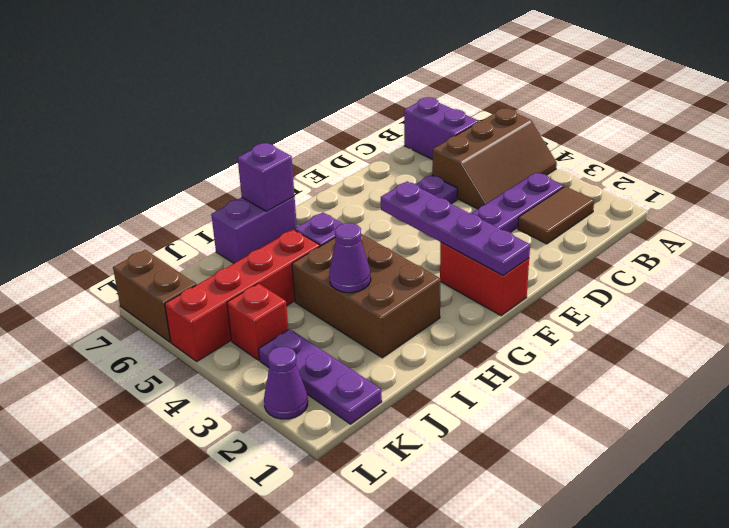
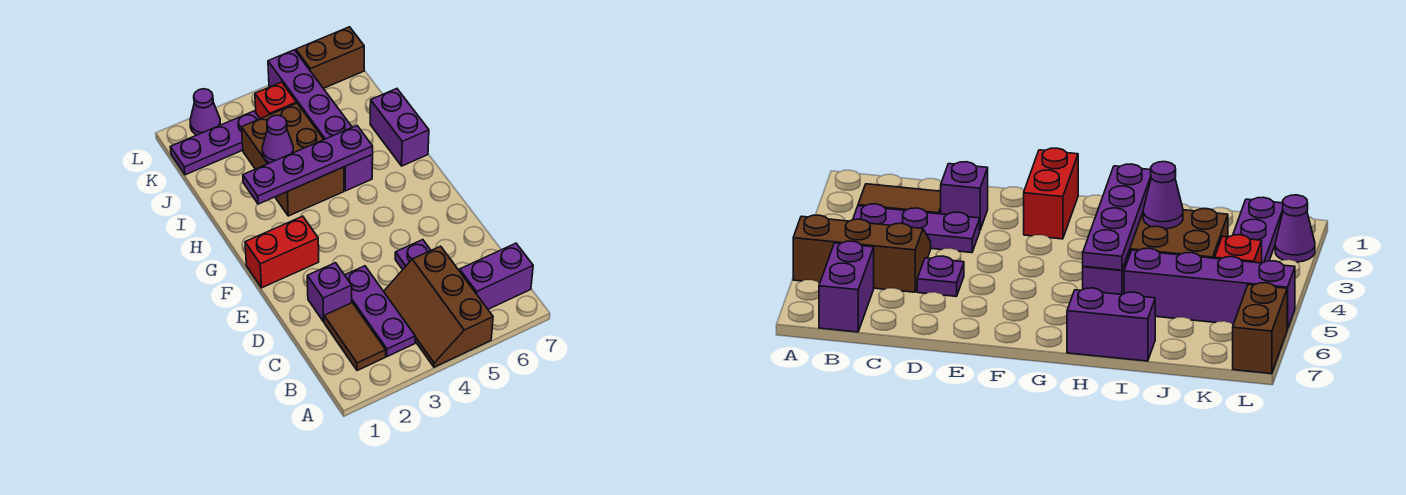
purple 1x4 plate [381,181,530,276] -> purple 1x4 plate moved to [243,126,373,204]
brown 2x3 brick [292,234,441,358] -> brown 2x3 brick turned to [242,103,344,216]
purple 1x1 brick [238,143,295,211] -> purple 1x1 brick moved to [307,263,352,322]
red 1x4 brick [165,229,320,361] -> purple 1x4 brick [268,50,352,139]

